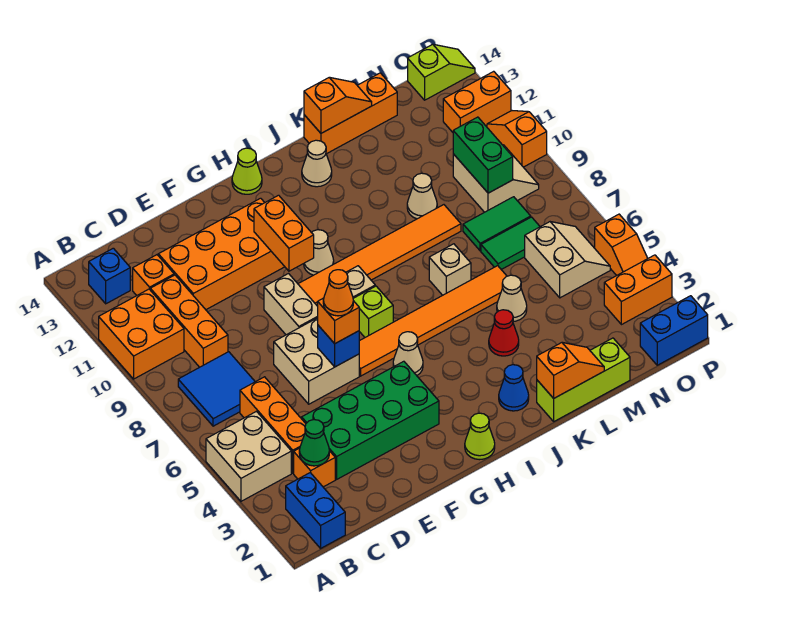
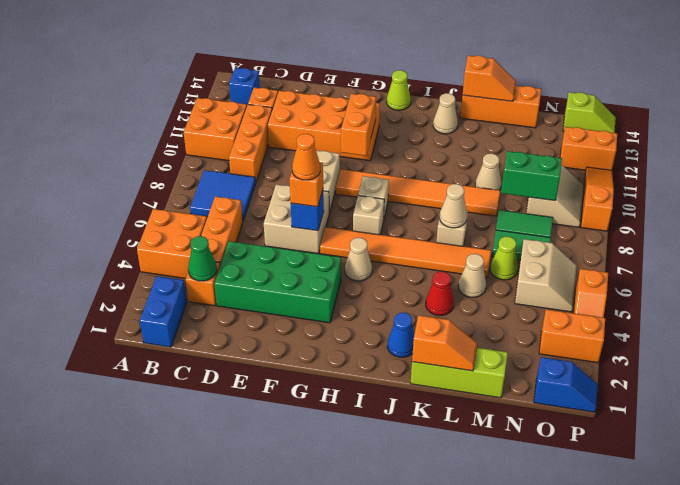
tan 2x2 brick [206,411,291,501] -> orange 2x2 brick [137,209,207,278]
lime 1x1 cone [465,413,495,460] -> lime 1x1 cone moved to [490,237,518,280]
lime 1x1 brick [353,286,393,337] -> tan 1x1 brick [353,196,384,235]
tan 1x1 cone [304,230,334,275] -> tan 1x1 cone moved to [440,184,467,228]
green 1x2 brick [453,117,513,193] -> green 1x2 brick turned to [501,151,562,201]
blue 1x2 brick [640,296,708,365] -> blue 1x2 slope [534,357,598,412]
orange 1x2 slope [487,111,547,167] -> orange 1x3 slope [581,167,614,231]

